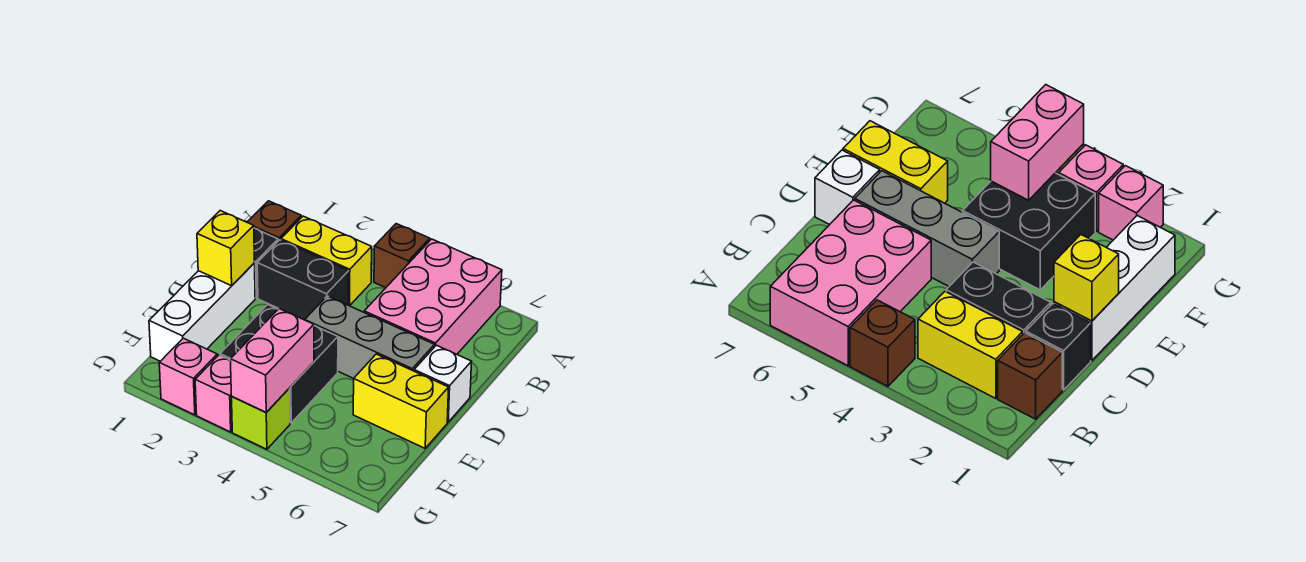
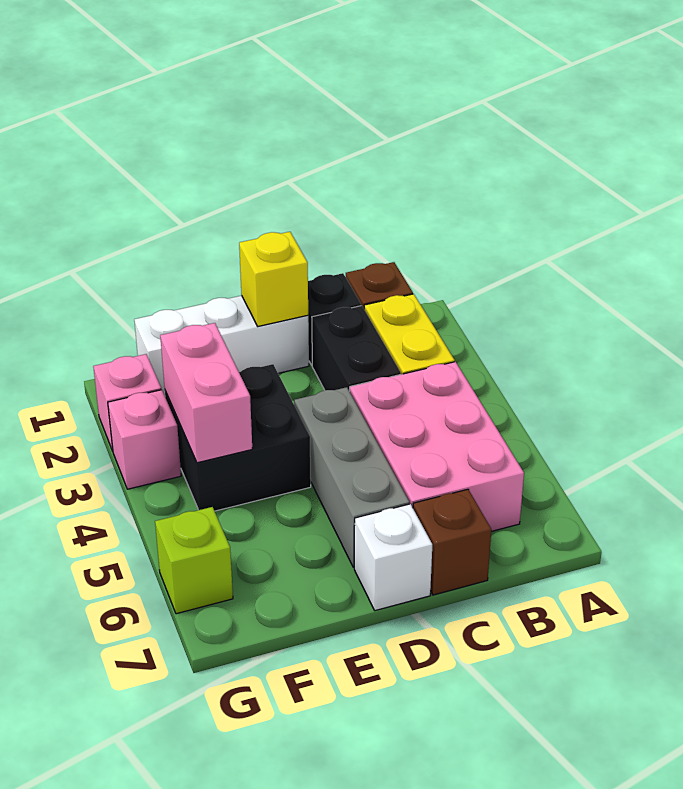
brown 1x1 brick [374,224,430,288] -> brown 1x1 brick moved to [413,489,491,595]
pink 2x3 brick [364,239,502,354] -> pink 2x3 brick turned to [350,362,524,531]
yellow 1x2 brick [353,354,449,448] -> none
pink 1x2 brick [230,309,314,412] -> pink 1x2 brick turned to [160,323,252,463]
lime 1x1 brick [232,388,290,449] -> lime 1x1 brick moved to [155,507,233,614]

